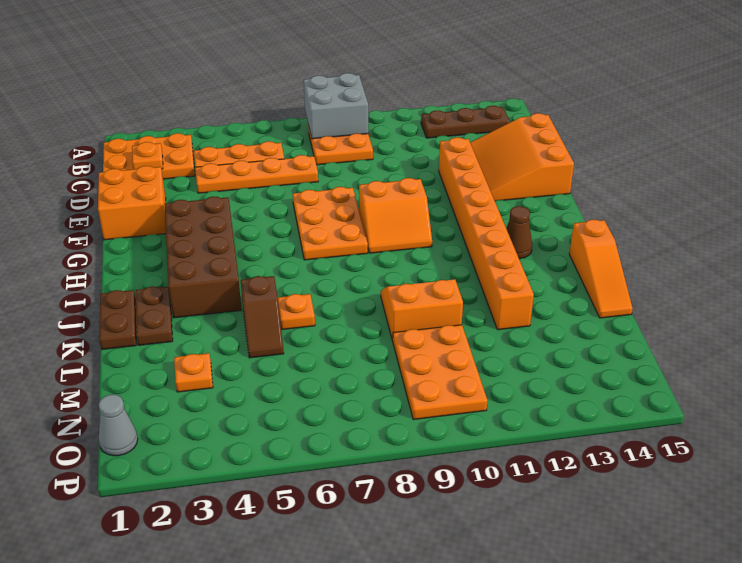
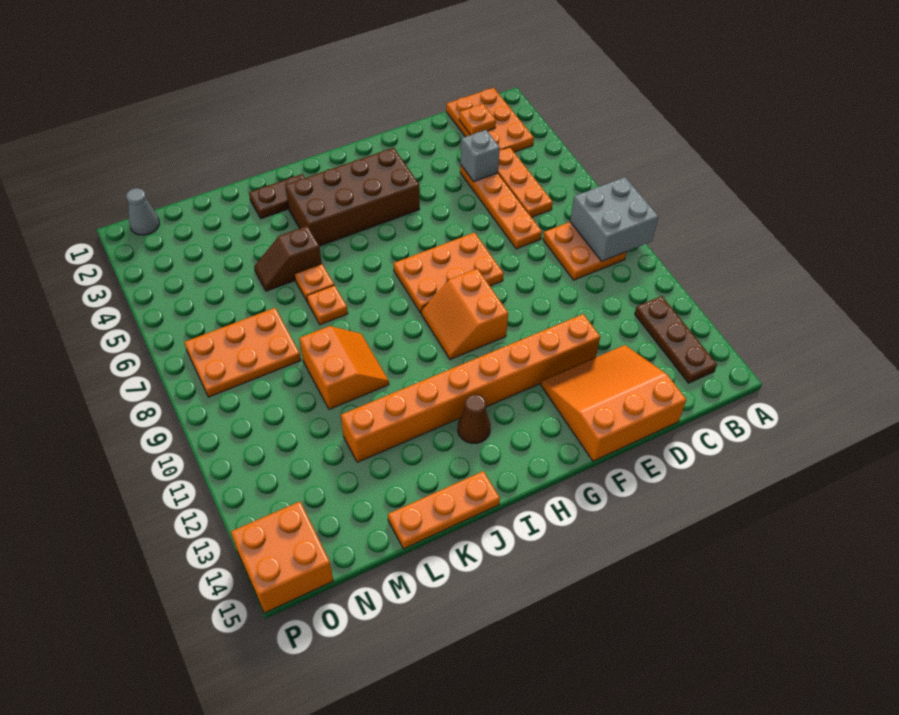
none -> grey 1x1 brick [461,130,500,182]
orange 2x2 brick [98,166,166,240] -> orange 2x2 brick moved to [231,502,333,613]
brown 1x2 plate [99,290,136,349] -> none
orange 1x3 slope [569,220,633,318] -> orange 1x3 plate [388,471,500,549]
orange 1x1 plate [174,353,213,392] -> orange 1x1 plate moved to [307,285,348,325]
orange 2x3 plate [393,325,487,420] -> orange 2x3 plate moved to [184,308,301,397]

